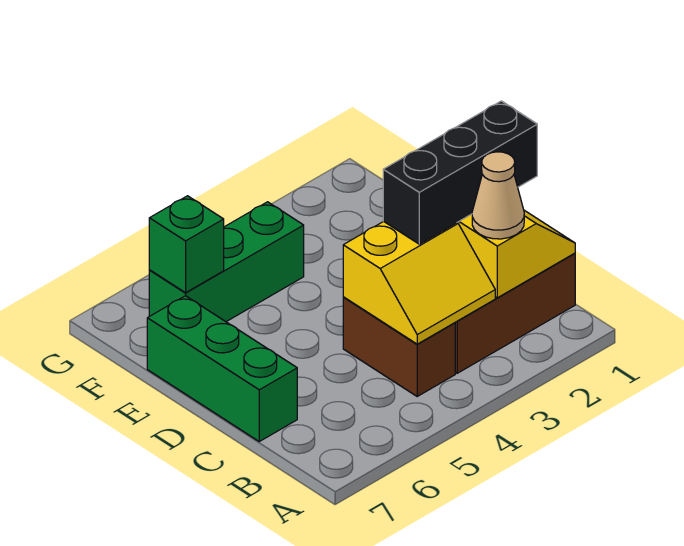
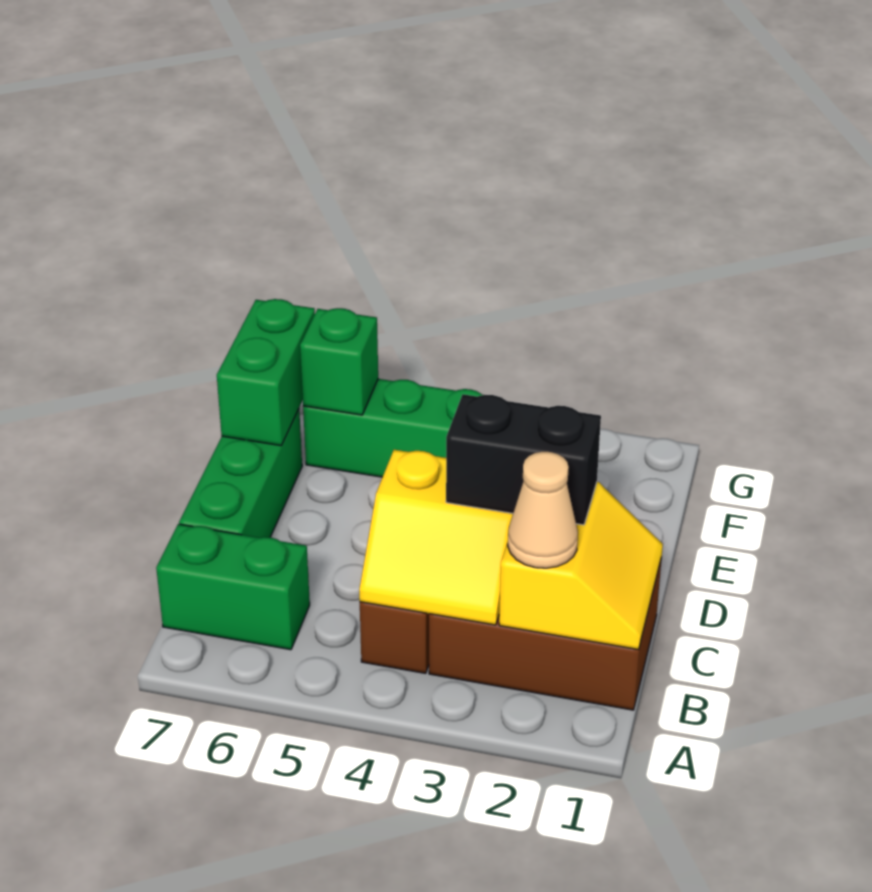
none -> green 1x2 brick [156,524,310,650]
black 1x3 brick [383,101,537,244] -> black 1x2 brick [446,394,601,525]
none -> green 1x2 brick [217,299,315,446]

